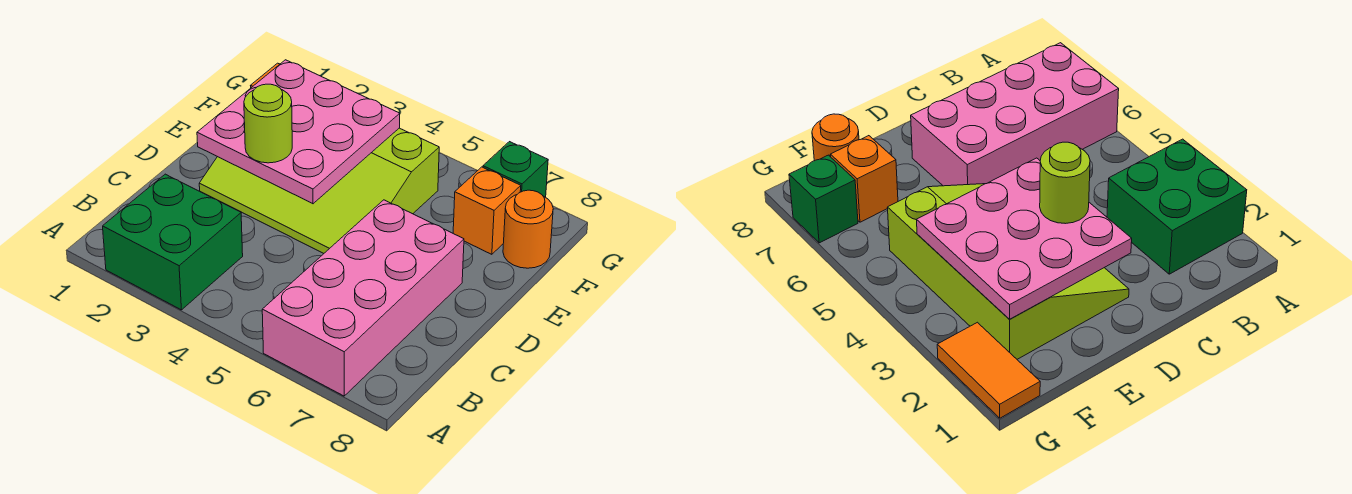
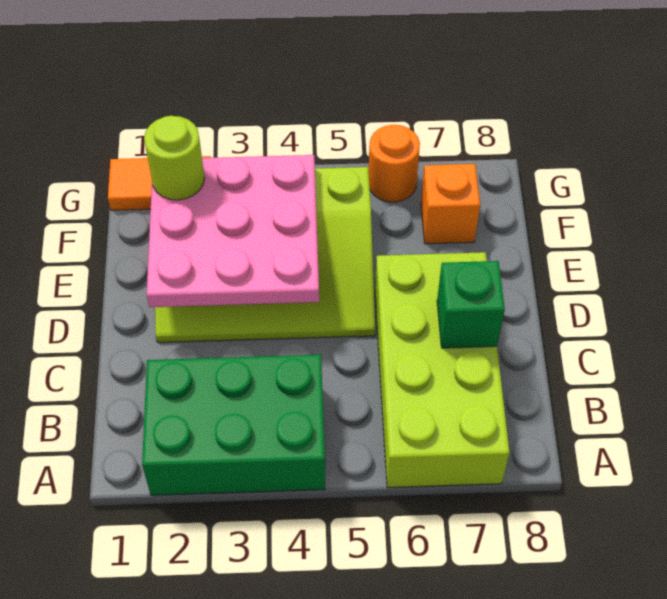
green 2x2 brick [103,174,243,310] -> green 2x3 brick [142,355,325,495]
pink 2x4 brick [262,200,464,396] -> lime 2x4 brick [375,252,510,488]
lime 1x1 round brick [244,84,292,163] -> lime 1x1 round brick moved to [144,116,205,200]
orange 1x1 round brick [503,190,553,268] -> orange 1x1 round brick moved to [369,125,420,202]
green 1x1 brick [483,142,548,197] -> green 1x1 brick moved to [437,261,505,348]

